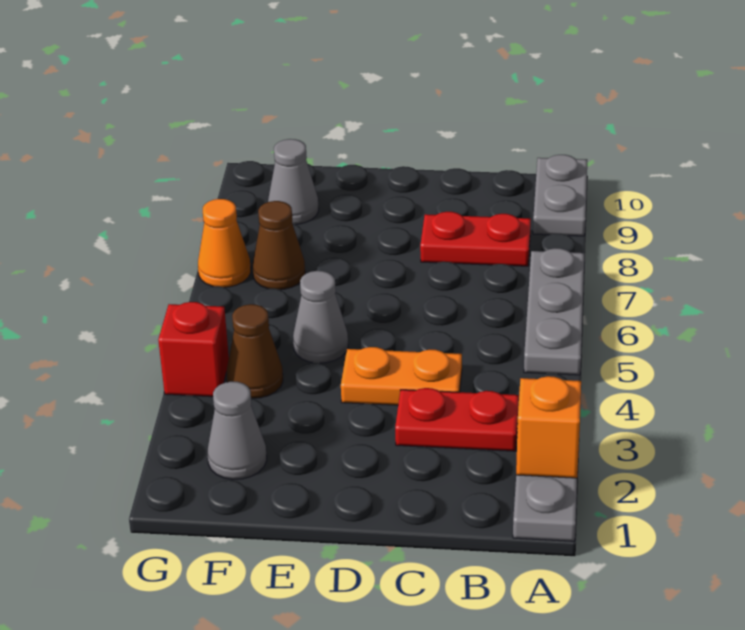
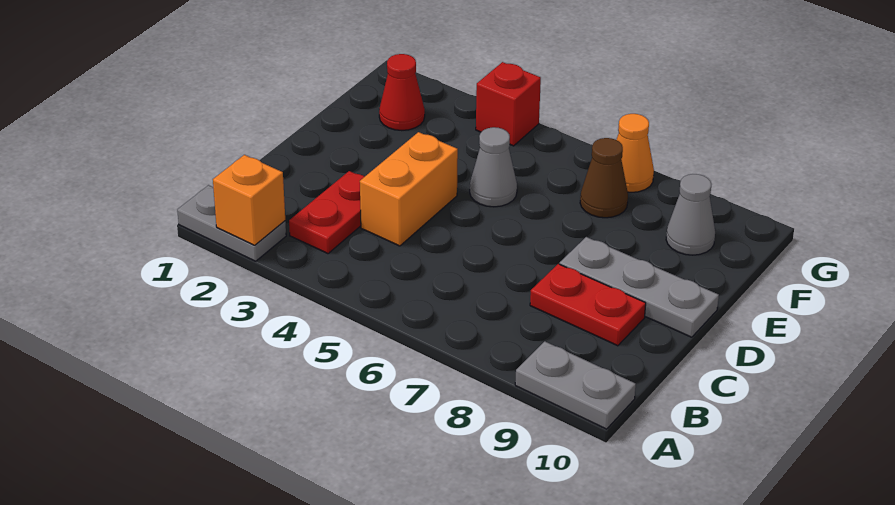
grey 1x3 plate [524,248,584,375] -> grey 1x3 plate moved to [559,237,719,337]
red 1x2 plate [420,212,531,266] -> red 1x2 plate turned to [530,264,646,346]
orange 1x2 plate [341,347,462,405] -> orange 1x2 brick [360,132,458,246]
grey 1x1 cone [208,382,267,479] -> red 1x1 cone [379,54,425,130]
brown 1x1 cone [227,304,283,398] -> none

